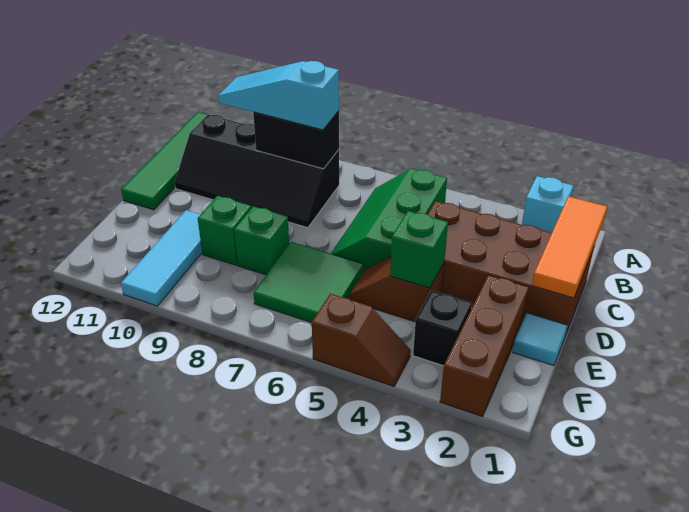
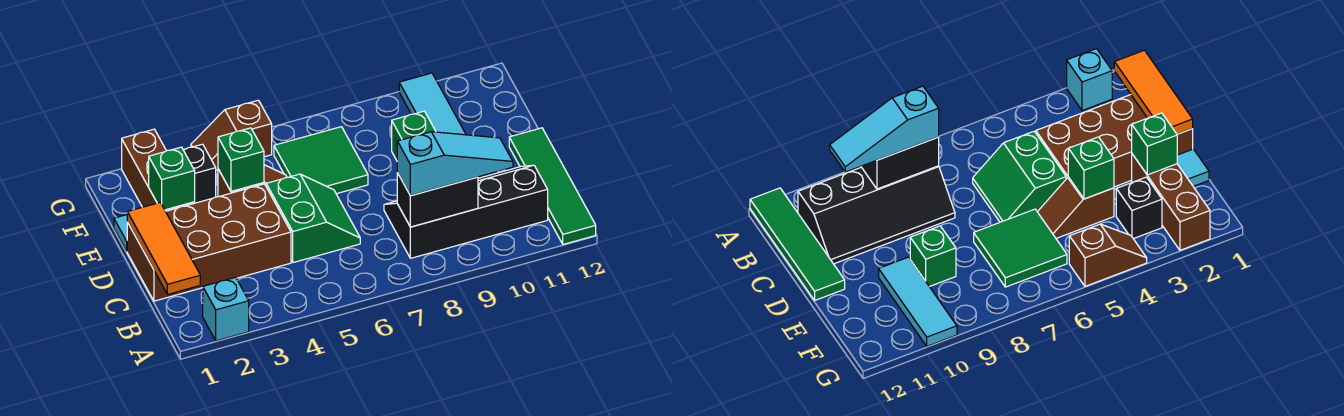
green 2x3 slope [331,168,447,272] -> green 2x2 slope [266,174,360,263]
green 1x1 brick [234,206,289,275] -> green 1x1 brick moved to [149,147,195,210]

